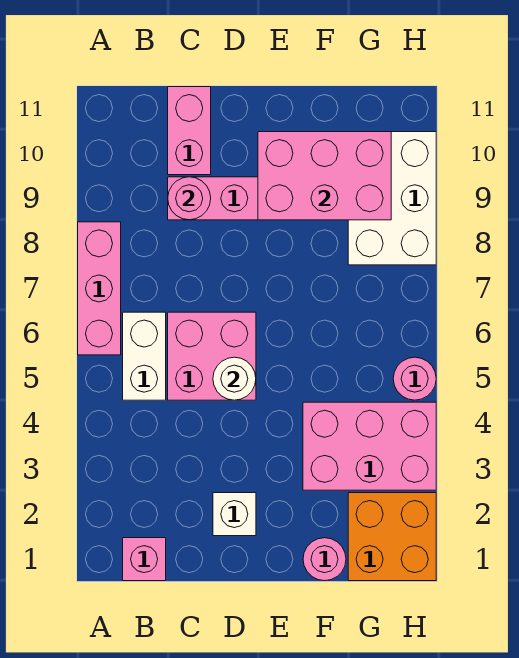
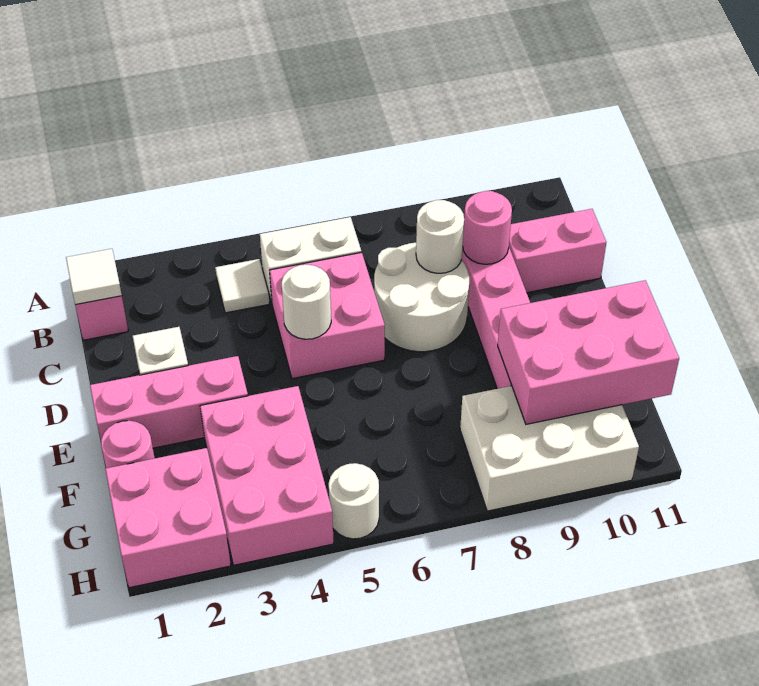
pink 1x3 brick [78,222,121,355] -> pink 1x3 brick moved to [90,356,248,448]
none -> white 1x1 tile [66,249,122,305]
none -> white 1x1 tile [215,259,269,313]
none -> white 2x2 round brick [374,243,469,352]
none -> white 1x1 round brick [416,200,464,273]
pink 2x3 brick [258,132,391,220] -> pink 2x3 brick turned to [498,280,679,424]
orange 2x2 brick [348,493,436,581] -> pink 2x2 brick [106,448,231,588]
pink 1x1 round brick [393,357,436,400] -> white 1x1 round brick [329,463,379,539]

